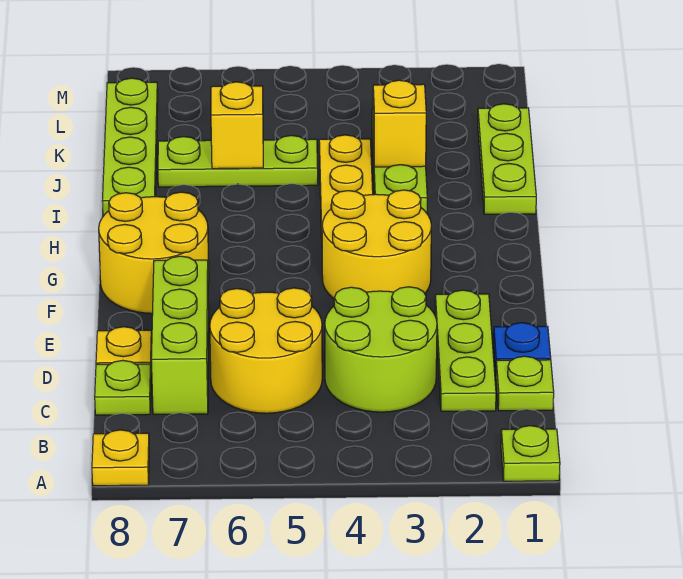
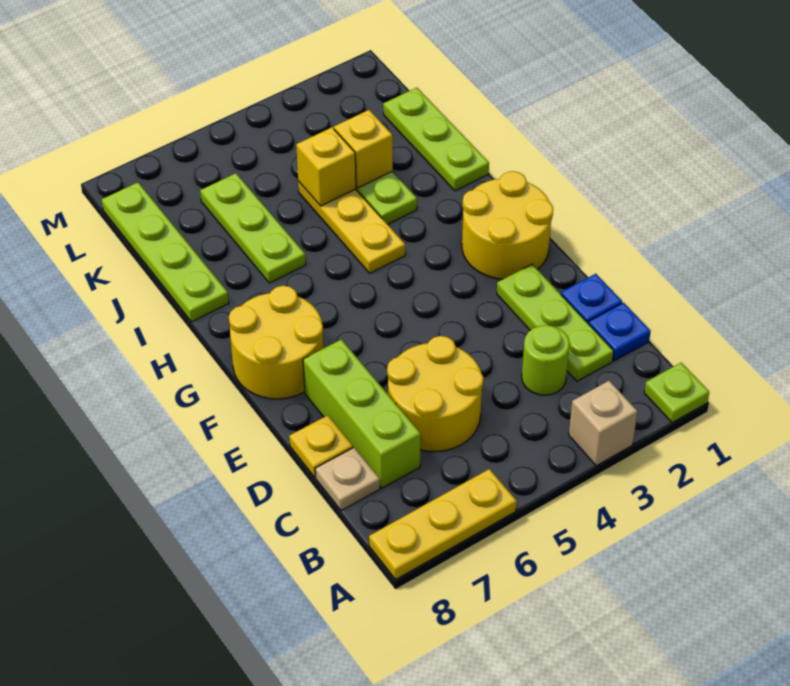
none -> tan 1x1 brick [569,381,637,466]
yellow 1x1 plate [92,430,149,486] -> yellow 1x3 plate [369,469,517,579]
lime 1x1 plate [496,356,554,411] -> blue 1x1 plate [588,303,651,361]
lime 2x2 round brick [325,287,437,412] -> lime 1x1 round brick [522,325,570,395]
lime 1x1 plate [95,360,151,415] -> tan 1x1 plate [315,448,380,511]
yellow 2x2 round brick [322,190,431,298] -> yellow 2x2 round brick moved to [462,171,553,279]
lime 1x3 plate [158,135,318,187] -> lime 1x3 plate turned to [200,173,306,283]
yellow 1x1 brick [211,82,263,169] -> yellow 1x1 brick moved to [296,128,356,206]

